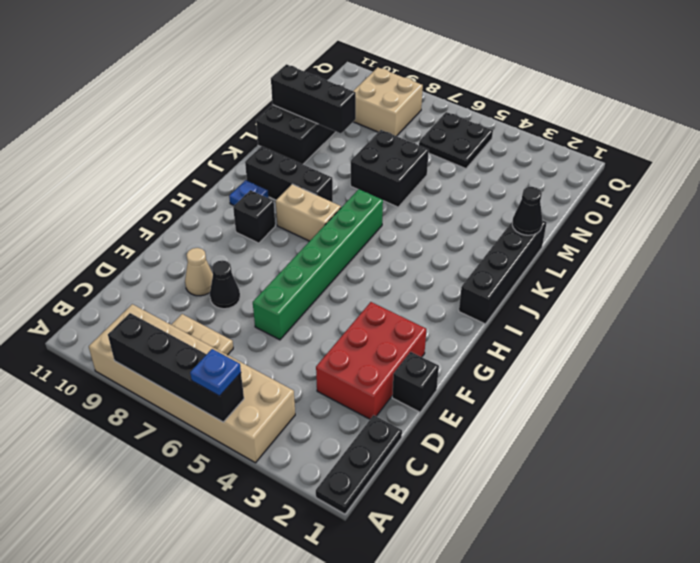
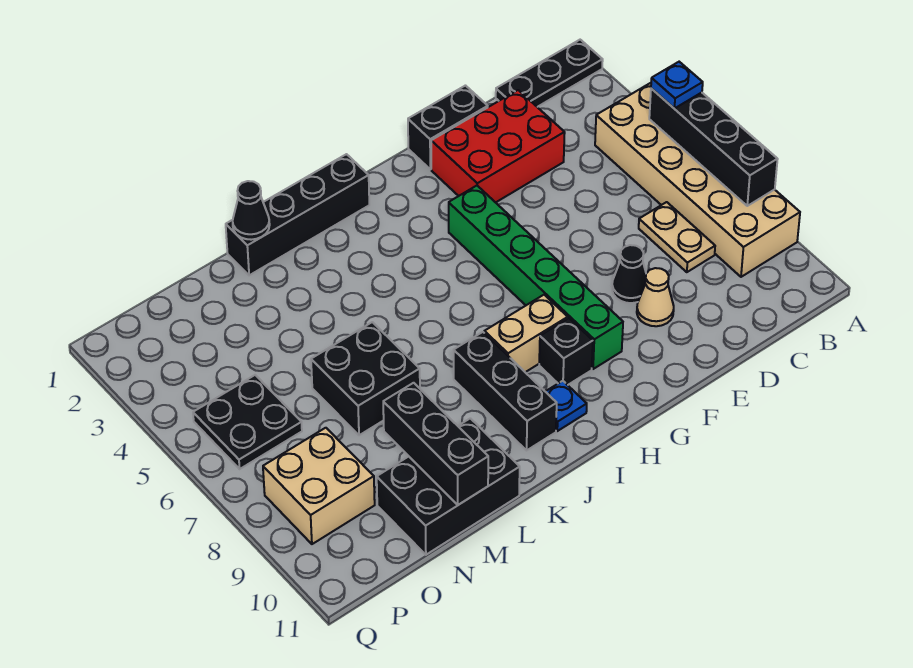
black 1x1 brick [392,352,439,412] -> black 1x2 brick [408,86,488,169]
green 1x6 brick [253,189,383,340] -> green 1x6 brick turned to [449,186,623,369]
tan 1x2 brick [276,184,341,241] -> tan 1x2 brick turned to [484,295,568,372]

